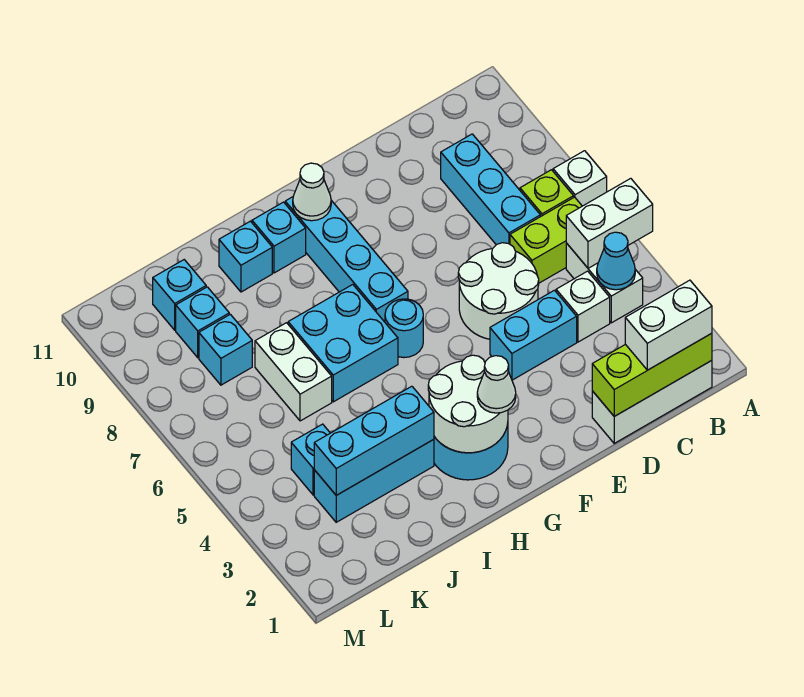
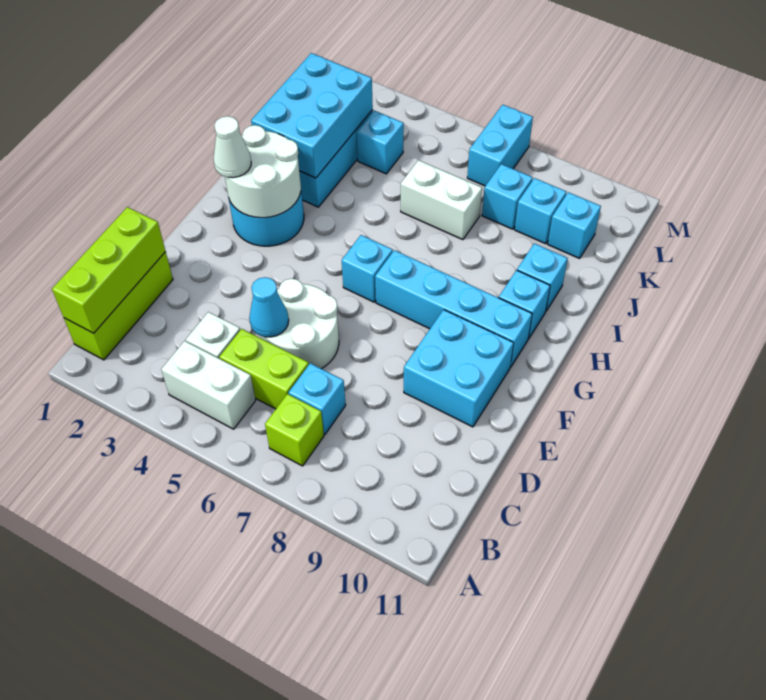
white 1x2 brick [566,178,653,268] -> none
white 1x1 brick [553,151,607,206] -> none
white 1x3 brick [592,361,712,443] -> lime 1x3 brick [64,252,173,360]
white 1x2 brick [625,280,712,370] -> none
cyan 1x1 cone [597,232,635,290] -> cyan 1x1 cone moved to [249,277,289,337]
lime 1x2 brick [510,197,582,283] -> lime 1x2 brick turned to [219,329,309,409]
cyan 1x3 brick [441,134,540,245] -> cyan 1x1 brick [289,363,346,434]
cyan 1x2 brick [490,290,577,380] -> cyan 1x2 brick moved to [467,105,533,186]
cyan 1x1 round brick [385,299,423,358] -> cyan 1x1 brick [342,235,393,302]
white 1x1 cone [293,163,331,221] -> none
cyan 2x2 brick [288,285,398,402] -> cyan 2x2 brick moved to [404,310,514,427]
cyan 1x3 brick [314,386,434,495] -> cyan 2x3 brick [251,53,373,178]

